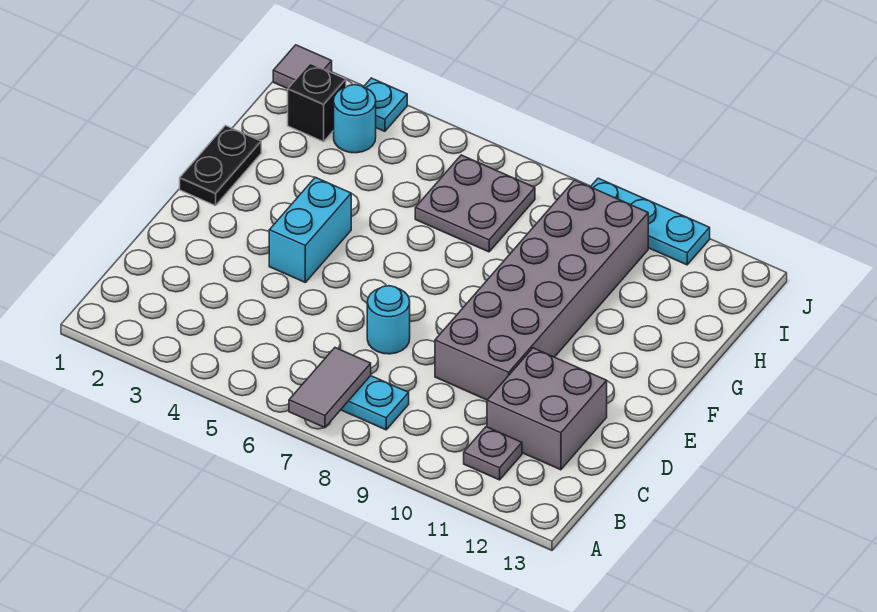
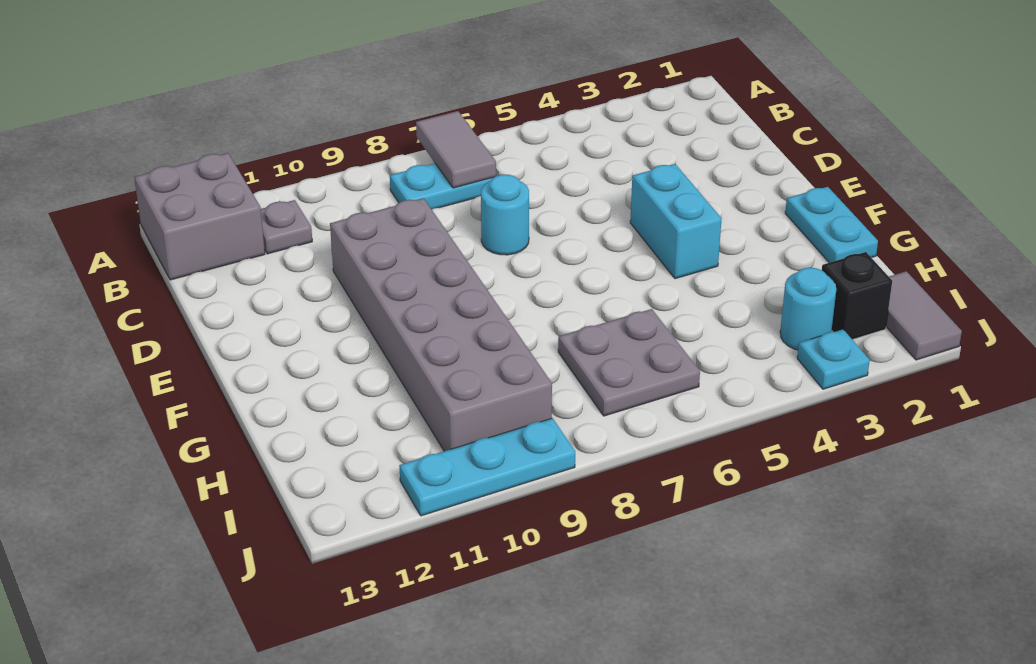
grey 2x2 brick [487,348,607,470] -> grey 2x2 brick moved to [134,153,265,280]
black 1x2 plate [180,126,261,206] -> cyan 1x2 plate [785,187,878,263]
grey 1x1 tile [273,45,332,89] -> grey 1x2 tile [886,271,962,360]

